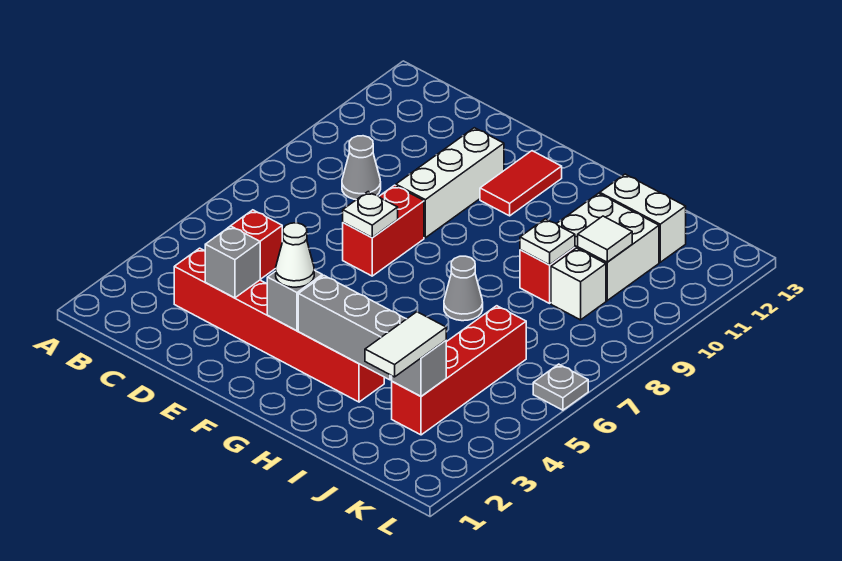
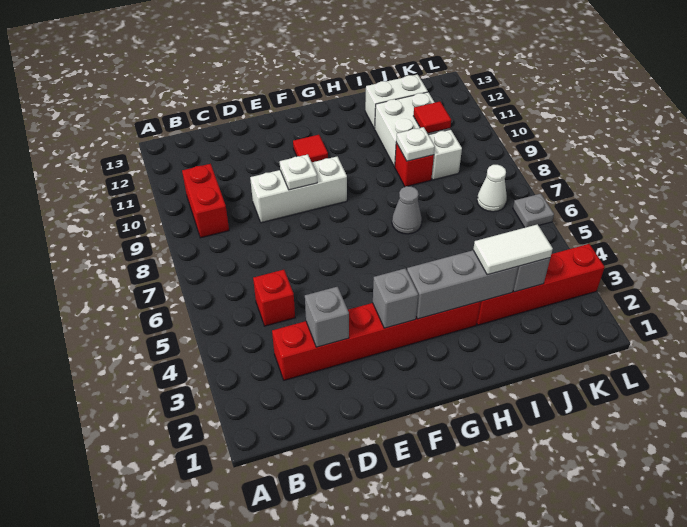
grey 1x1 cone [342,136,381,200] -> none
red 1x2 brick [343,185,424,276] -> red 1x2 brick moved to [182,164,229,238]
white 1x1 plate [343,192,398,238] -> white 1x1 plate moved to [280,154,317,190]
white 1x3 brick [396,128,504,238] -> white 1x3 brick turned to [250,156,347,223]
white 1x1 cone [276,223,314,287] -> white 1x1 cone moved to [477,165,507,212]
red 1x2 tile [480,151,562,216] -> red 1x1 tile [293,135,328,162]
white 1x2 tile [365,312,446,377] -> white 1x2 tile turned to [473,224,553,275]
red 1x4 brick [392,306,526,435] -> red 1x4 brick turned to [477,244,605,325]
white 1x1 tile [578,216,632,262] -> red 1x1 tile [414,102,451,133]

